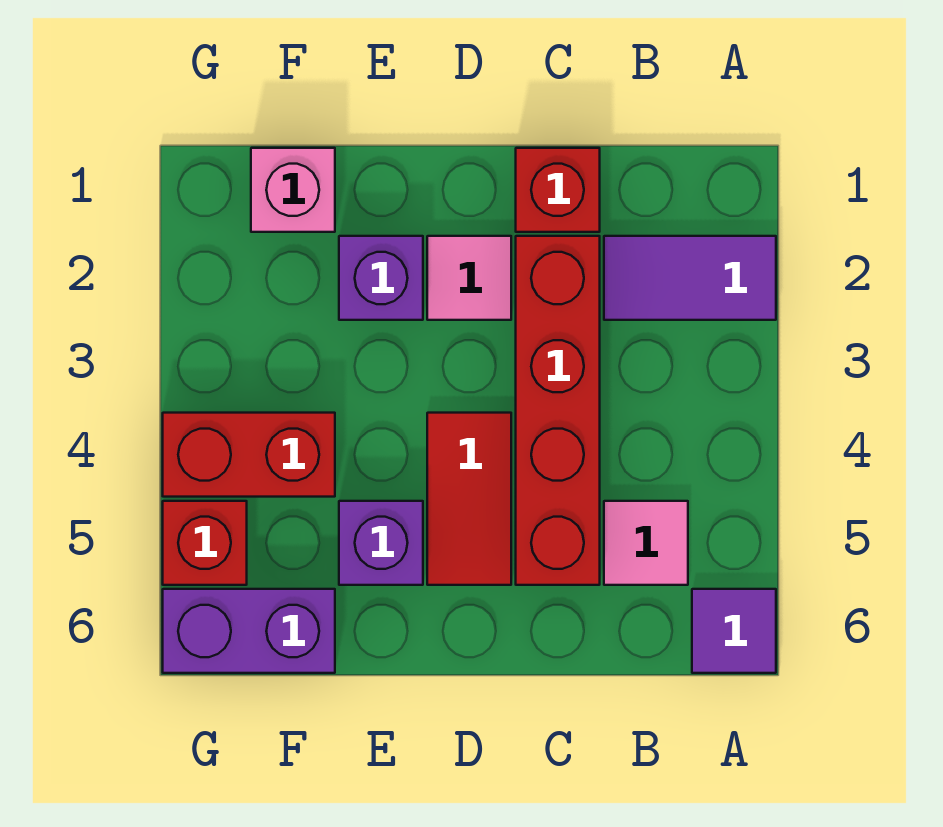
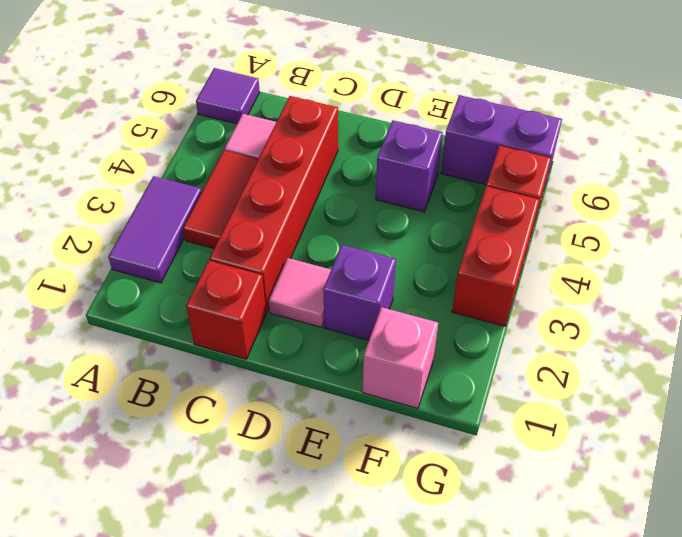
purple 1x2 tile [604,236,776,320] -> purple 1x2 tile turned to [108,176,202,283]
red 1x2 tile [427,413,511,585] -> red 1x2 tile moved to [183,150,258,248]
red 1x2 brick [163,413,335,497] -> red 1x2 brick turned to [452,186,539,326]

